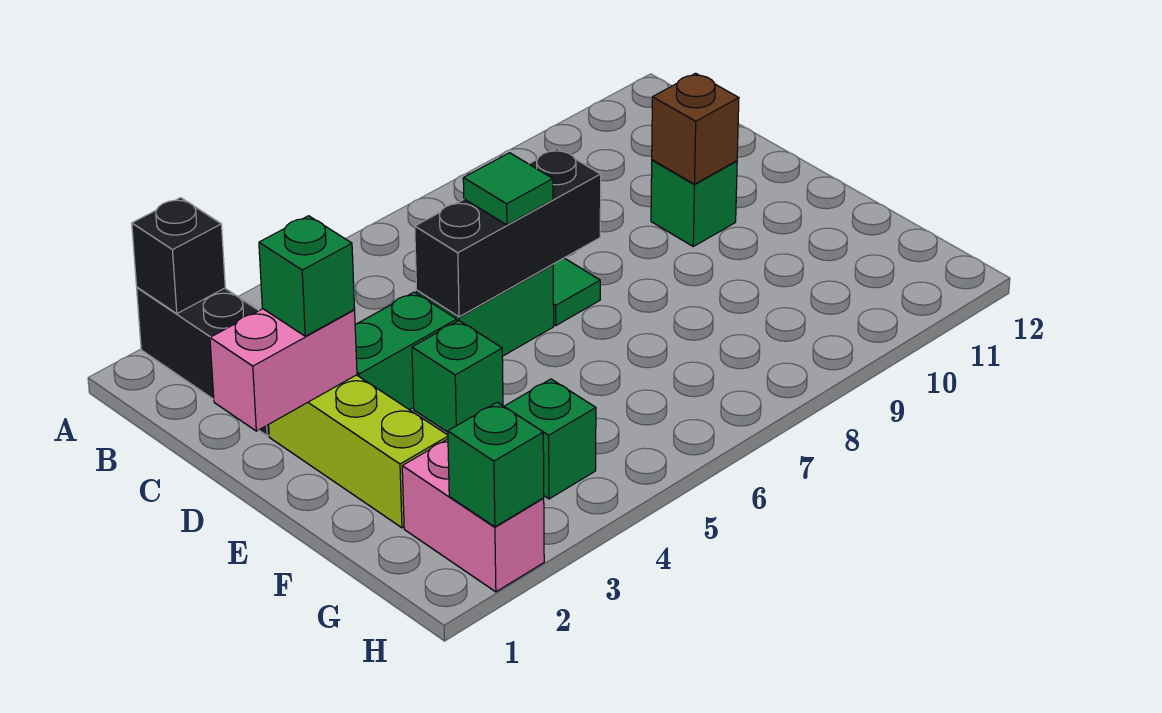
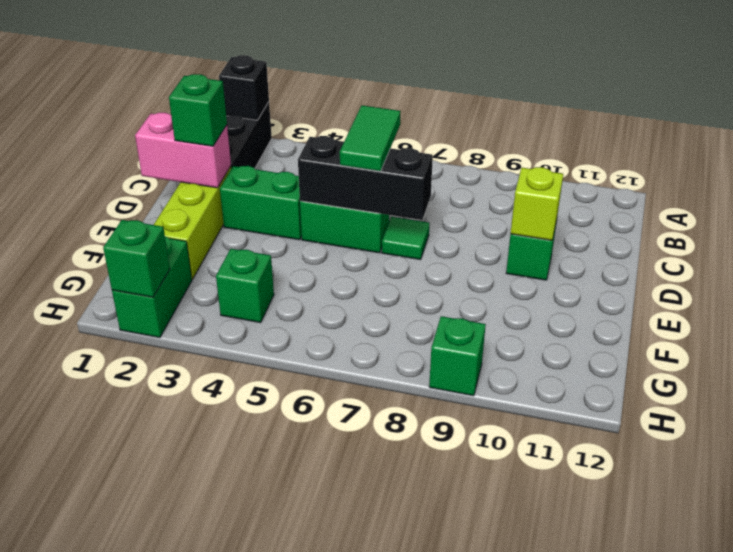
green 1x1 tile [463,153,553,225] -> green 1x2 tile [340,105,401,171]
brown 1x1 brick [652,73,739,184] -> lime 1x1 brick [511,167,563,240]
green 1x1 brick [412,321,503,432] -> green 1x1 brick moved to [429,316,486,396]
pink 1x2 brick [402,439,544,592] -> green 1x2 brick [112,236,192,338]

